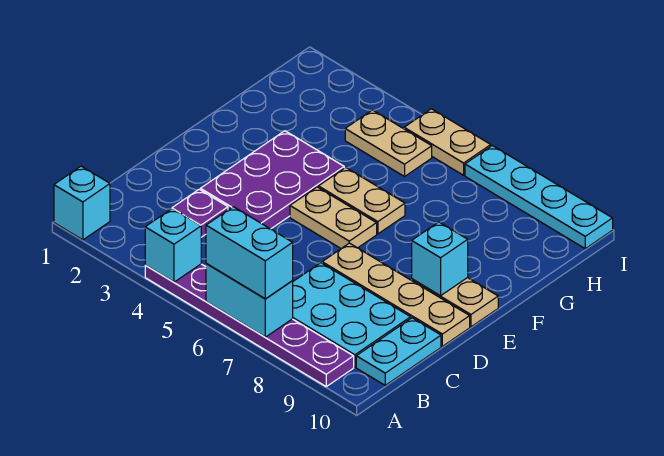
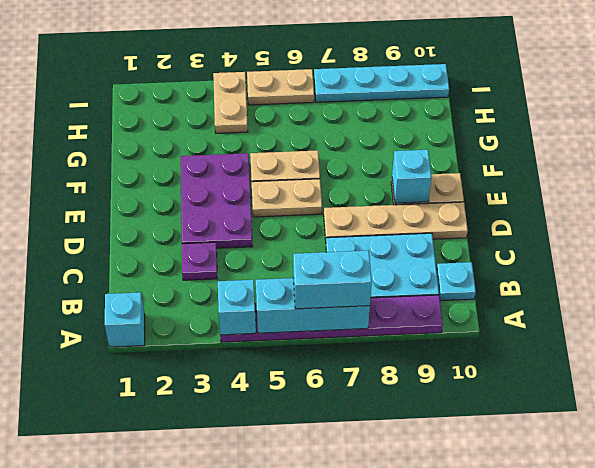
cyan 1x2 brick [206,264,293,337] -> cyan 1x3 brick [256,278,370,333]
cyan 1x2 plate [356,318,441,385] -> cyan 1x1 plate [436,262,476,301]
tan 1x2 plate [345,110,432,176] -> tan 1x2 plate turned to [213,72,248,133]

